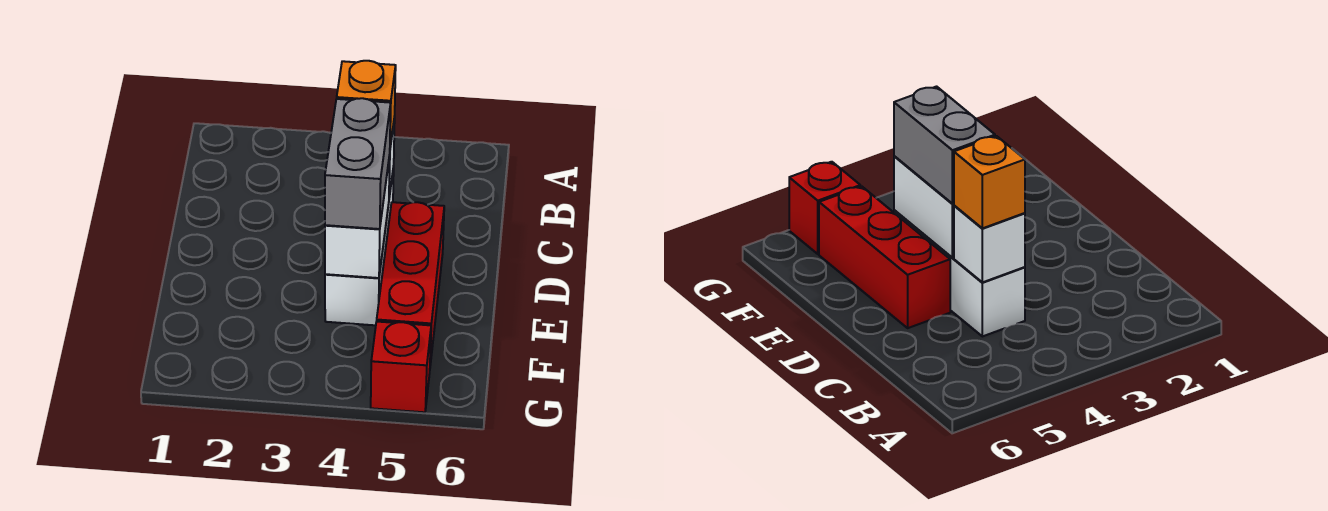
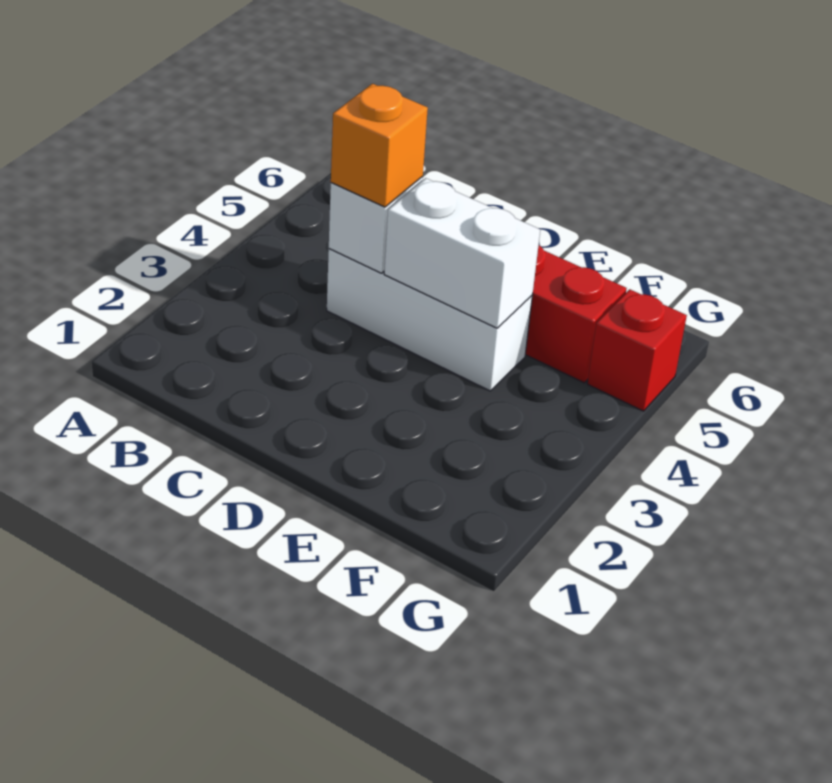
grey 1x2 brick [325,98,391,229] -> none

